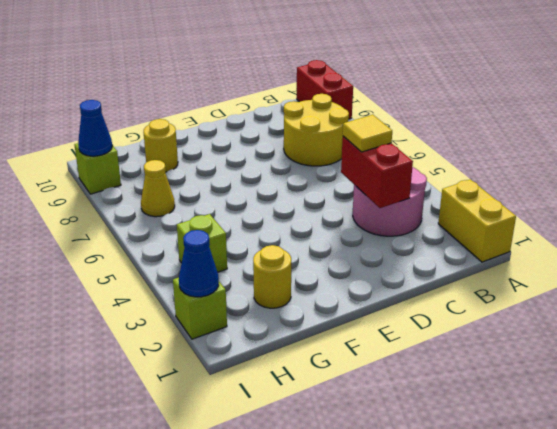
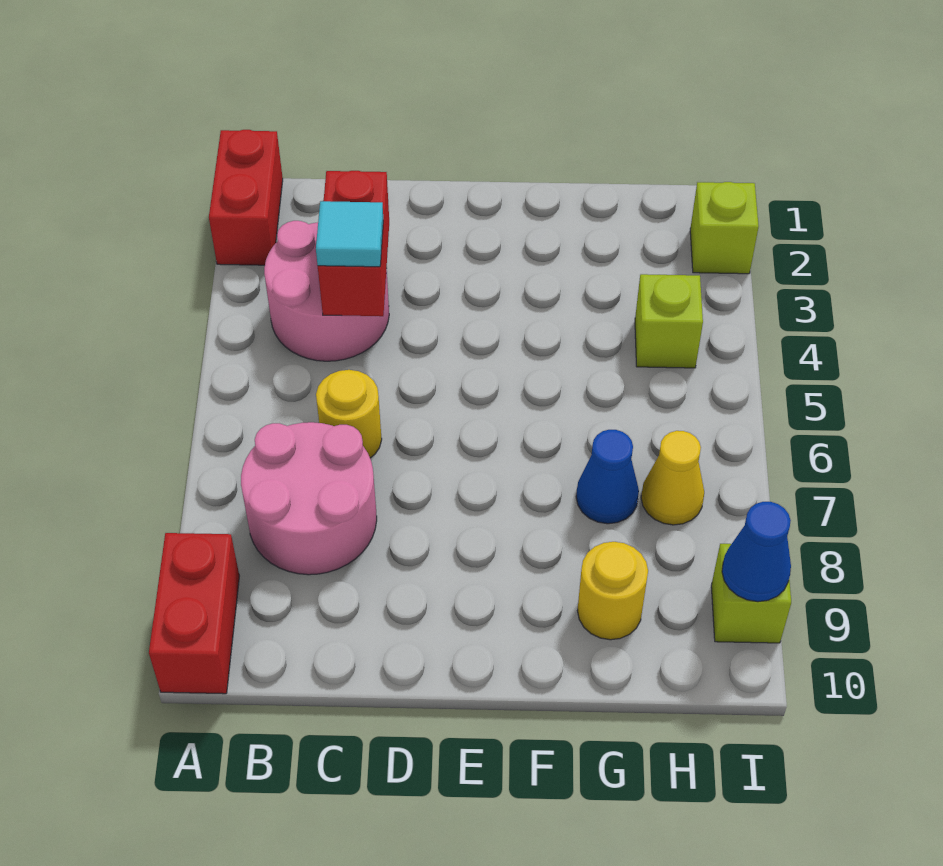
yellow 1x2 brick [438,180,516,262] -> red 1x2 brick [209,130,283,265]
yellow 2x2 round brick [284,94,349,166] -> pink 2x2 round brick [241,422,377,575]
yellow 1x1 tile [343,115,392,152] -> cyan 1x1 tile [316,201,383,267]
yellow 1x1 round brick [253,245,291,308] -> yellow 1x1 round brick moved to [316,370,382,458]
blue 1x1 cone [179,230,219,297] -> blue 1x1 cone moved to [576,430,639,524]

